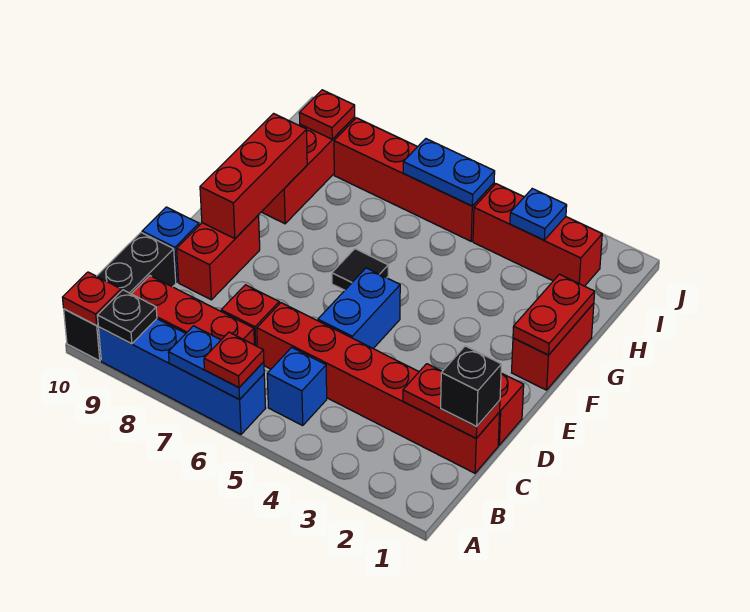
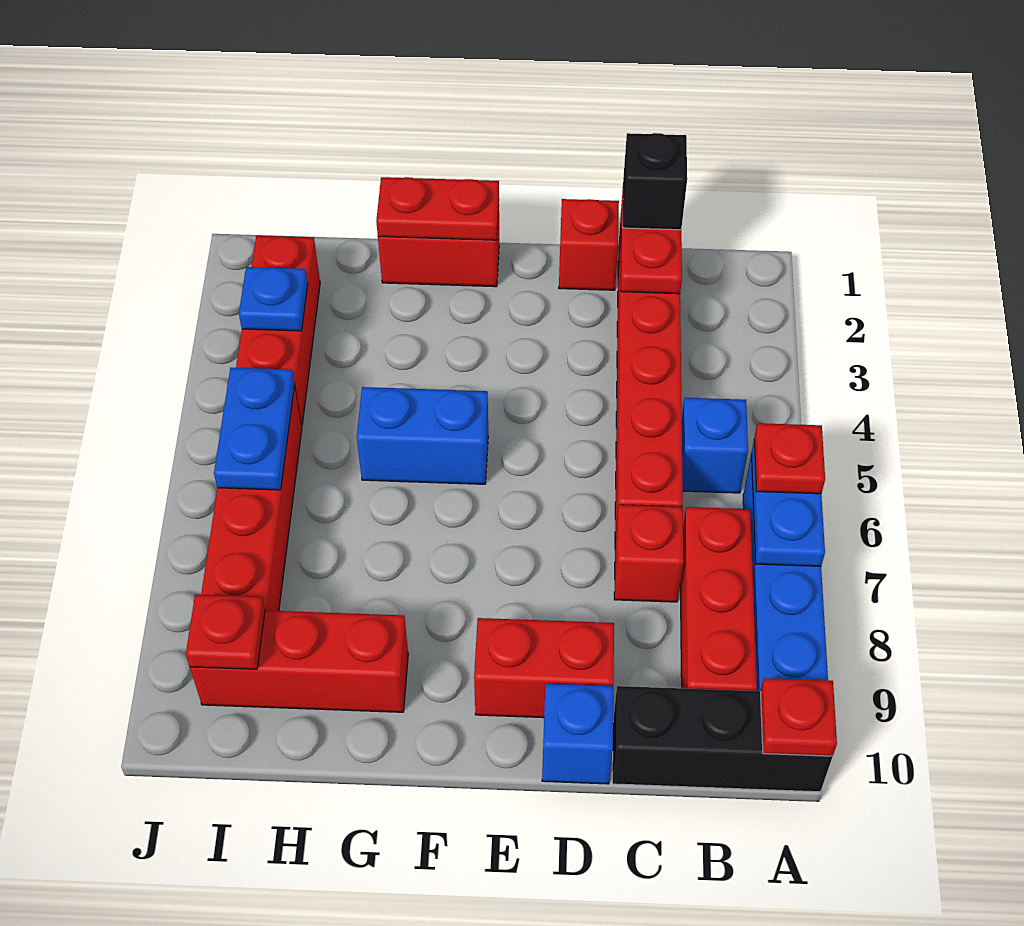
black 1x1 plate [97,290,157,344] -> none
blue 1x2 brick [318,268,400,349] -> blue 1x2 brick moved to [357,387,488,484]
red 1x3 brick [200,114,307,239] -> none
black 1x1 tile [332,249,388,290] -> none

